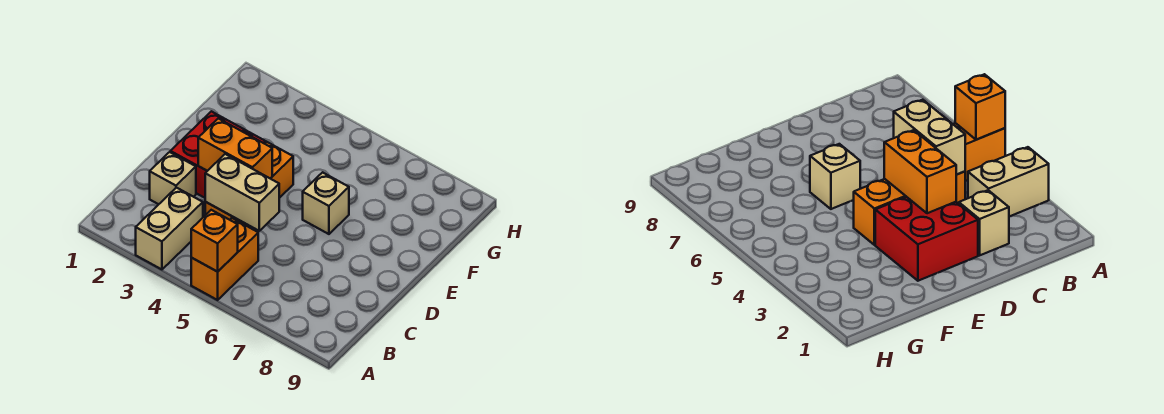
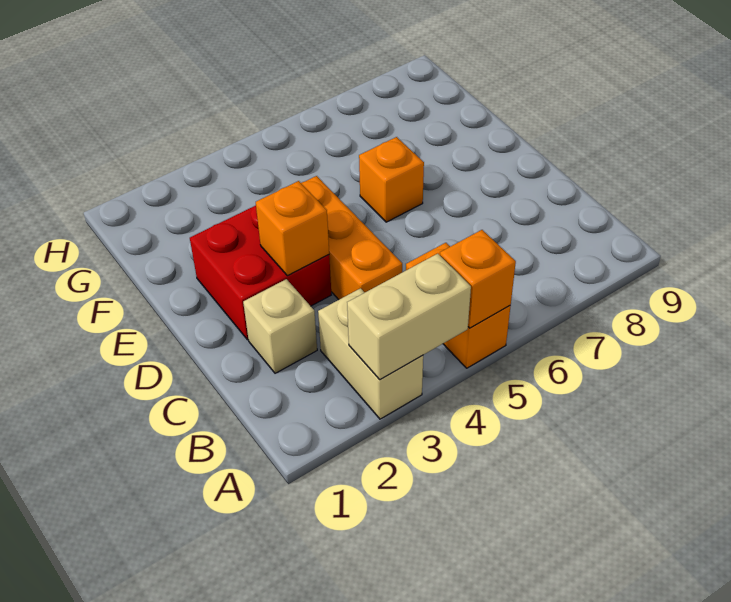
tan 1x2 brick [205,154,279,231] -> tan 1x2 brick moved to [347,254,471,380]
orange 1x2 brick [198,119,272,178] -> orange 1x1 brick [256,181,329,276]
tan 1x1 brick [303,172,349,234] -> orange 1x1 brick [359,137,424,222]

